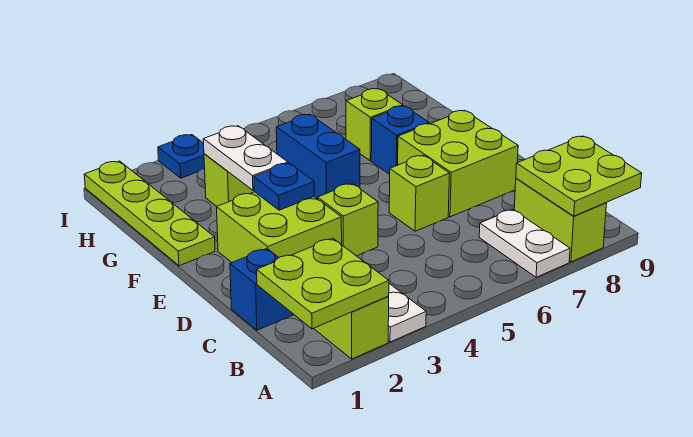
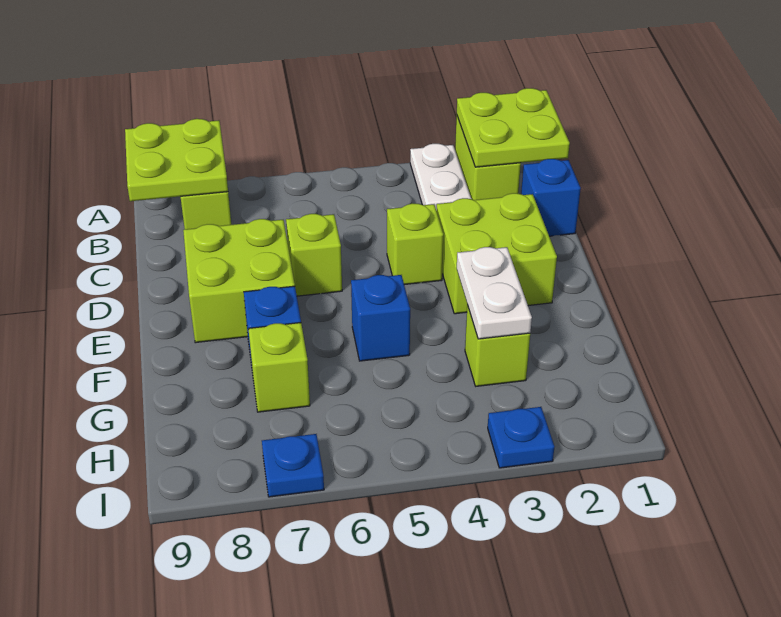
white 1x2 plate [479,209,570,277] -> none
blue 1x1 plate [254,163,314,210] -> blue 1x1 plate moved to [262,434,324,497]
lime 1x4 plate [84,161,215,266] -> none
blue 1x2 brick [276,114,360,199] -> blue 1x1 brick [351,275,410,361]

